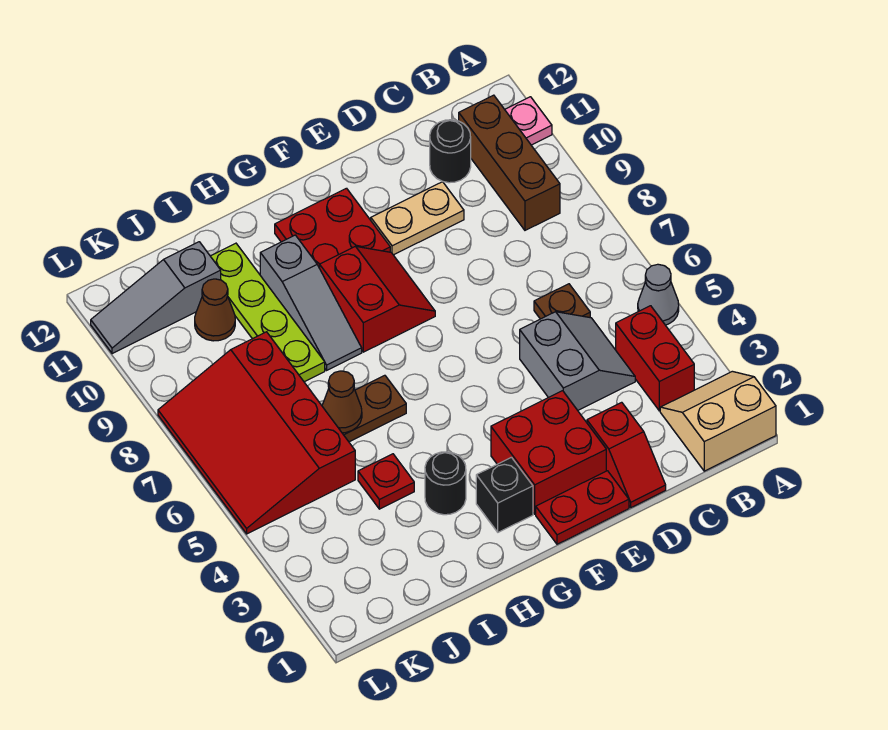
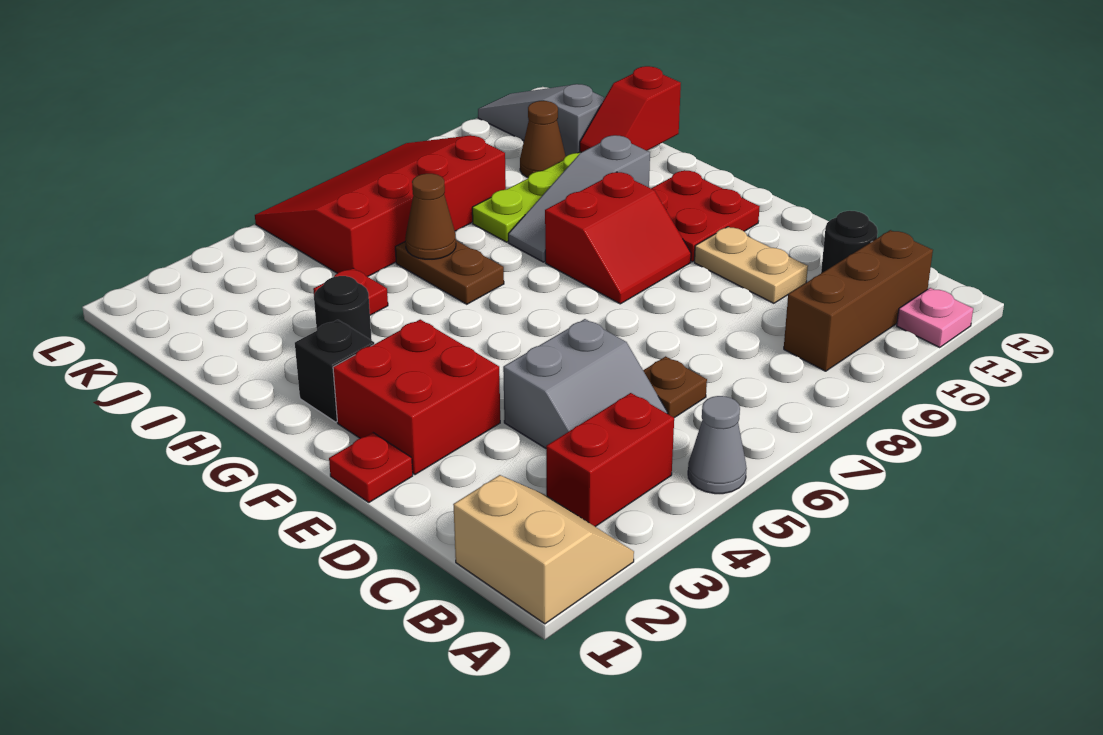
red 1x2 slope [587,402,666,507] -> red 1x2 slope moved to [580,66,681,152]
red 1x2 plate [536,471,629,544] -> red 1x1 plate [329,433,413,502]

